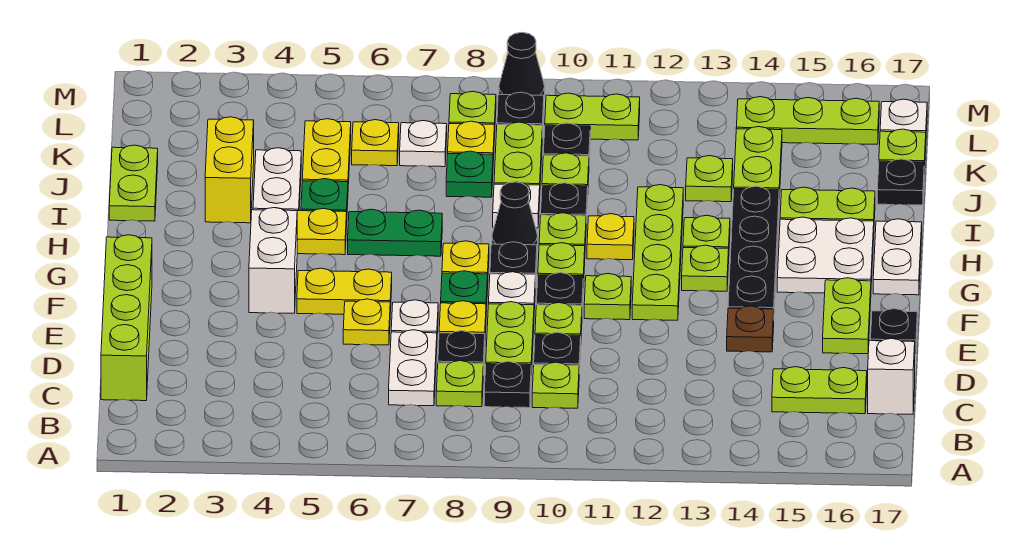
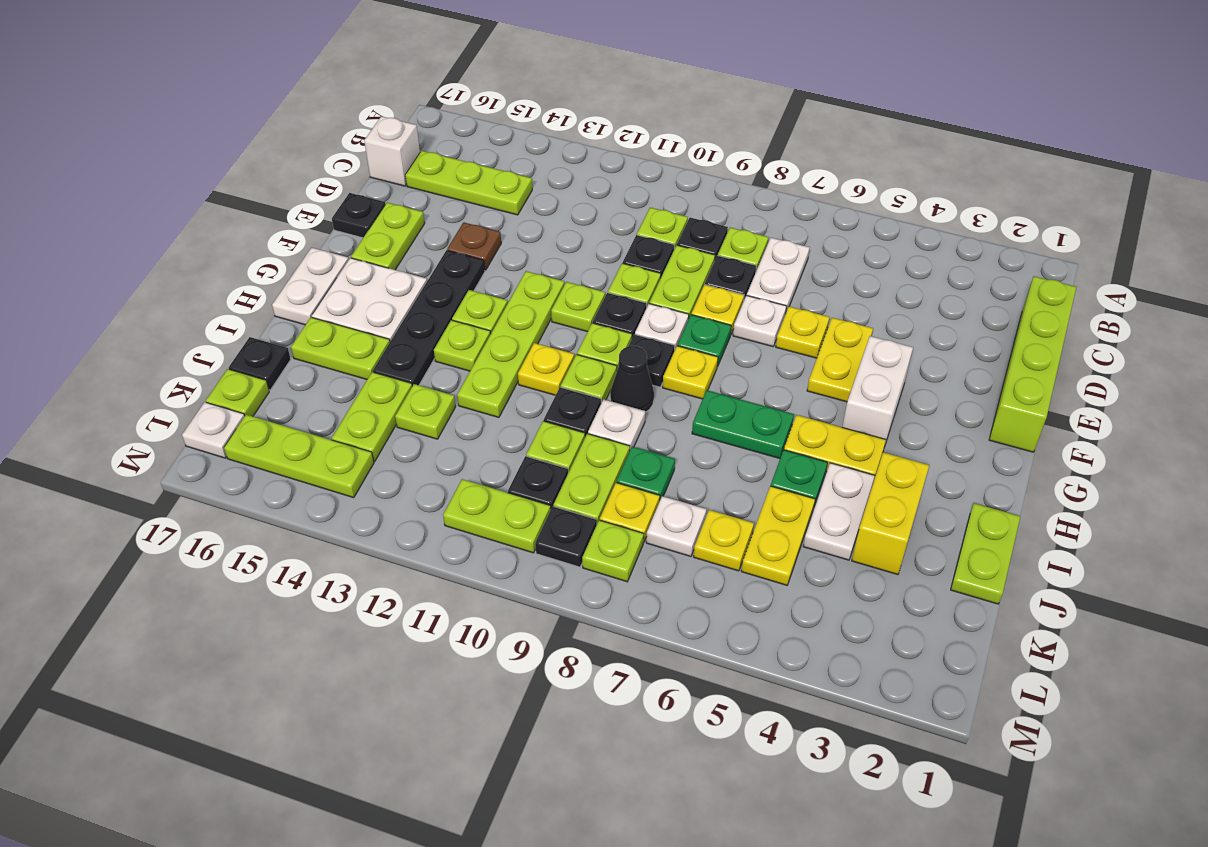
lime 1x2 plate [772,367,867,414] -> lime 1x3 plate [405,151,532,215]
yellow 1x2 plate [297,268,392,314] -> yellow 1x2 plate turned to [807,318,873,402]
black 1x1 cone [499,32,545,96] -> none

